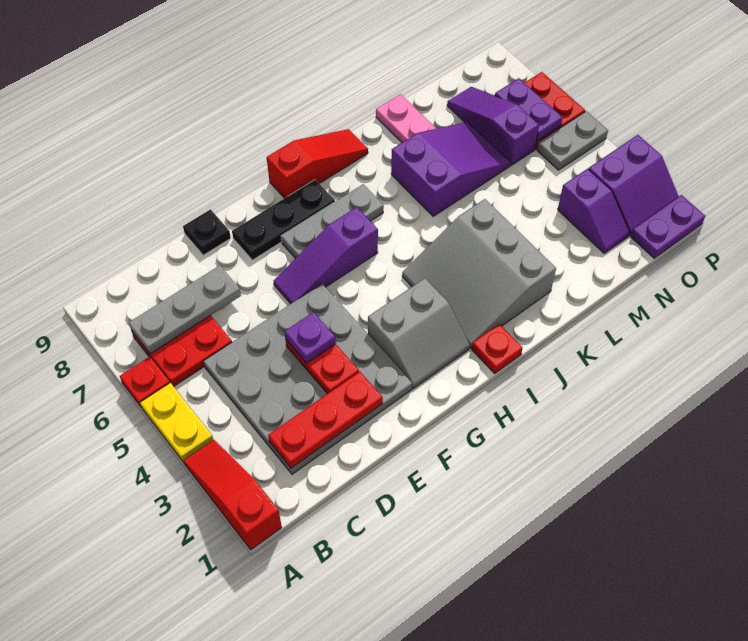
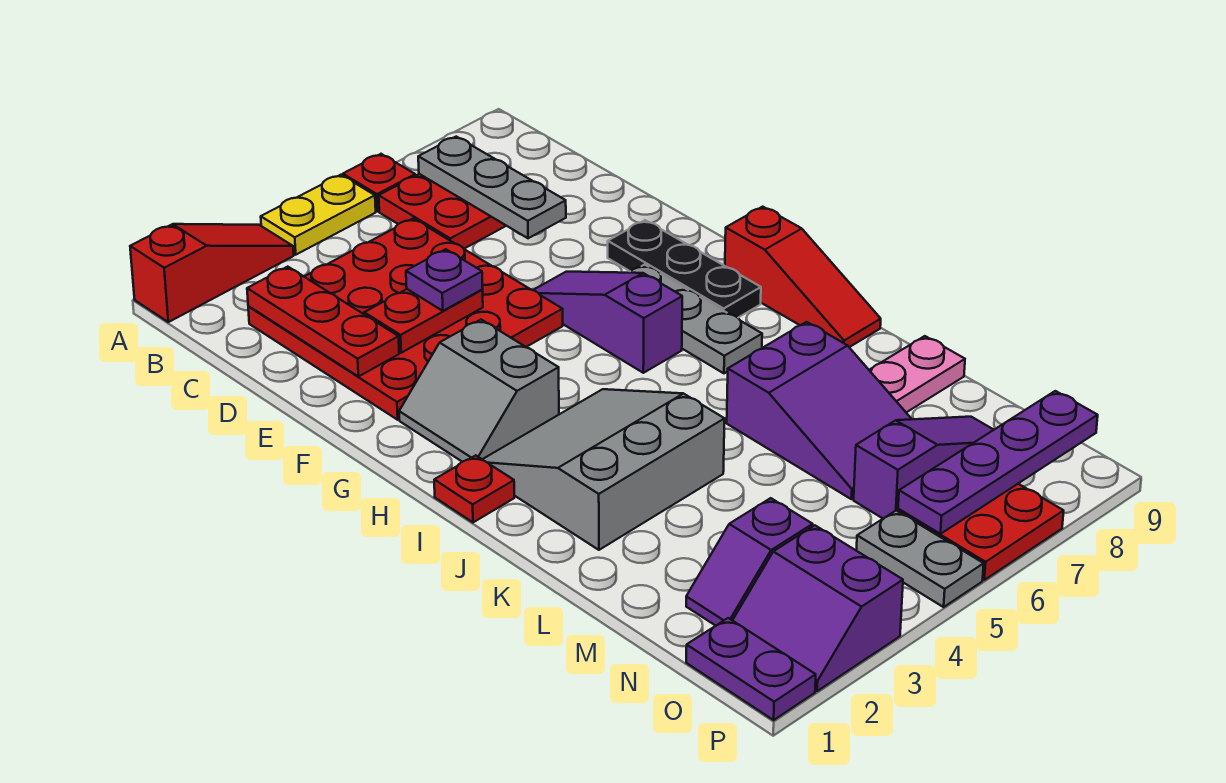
grey 4x4 plate [204,284,412,474] -> red 4x4 plate [248,219,563,420]
black 1x1 plate [183,209,231,255] -> none
purple 1x2 plate [495,78,563,141] -> purple 1x4 plate [898,391,1098,534]

